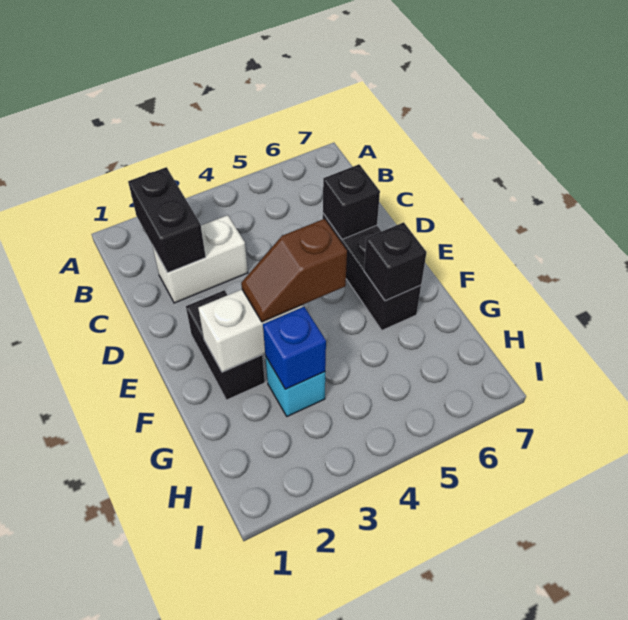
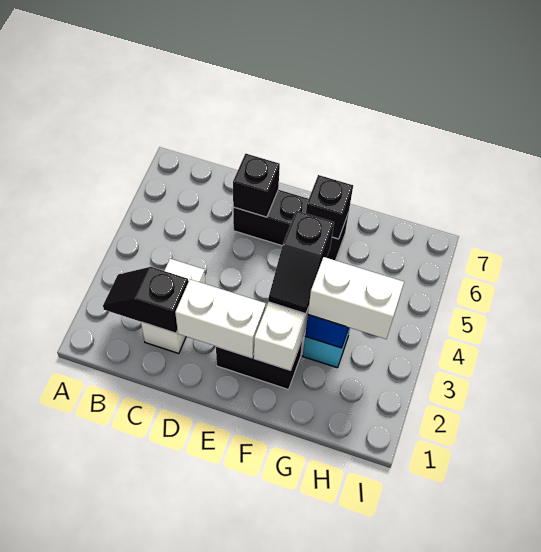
black 1x2 brick [128,167,206,272] -> black 1x2 slope [103,267,188,333]
none -> white 1x2 brick [175,279,266,358]
brown 1x2 slope [241,219,347,322] -> black 1x2 slope [268,211,334,314]
none -> white 1x2 brick [308,257,404,339]

